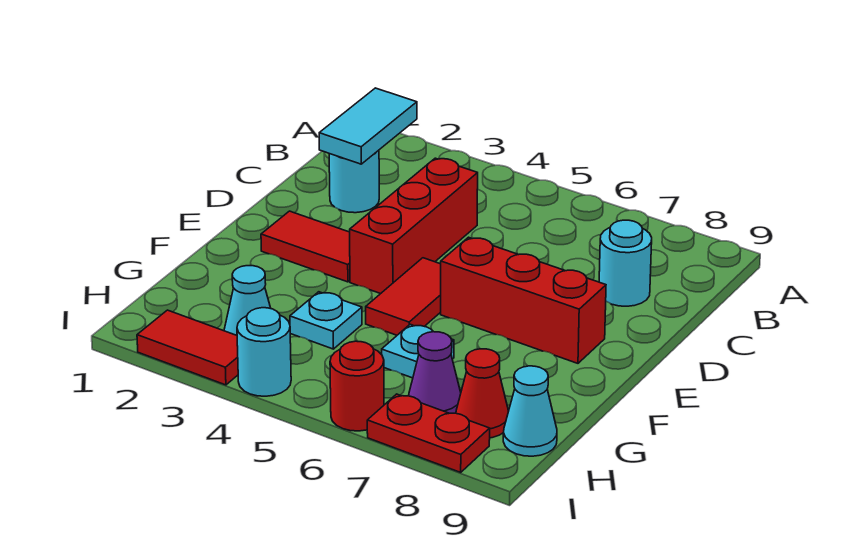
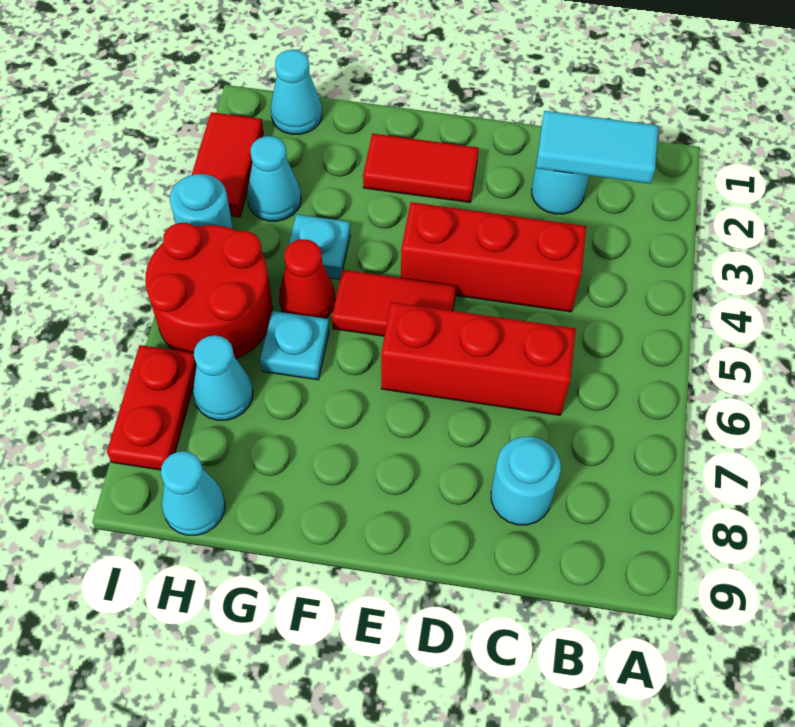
red 1x2 tile [261,211,350,282] -> red 1x2 tile turned to [363,134,479,202]
red 1x3 brick [441,237,606,363] -> red 1x3 brick turned to [381,302,576,415]
none -> cyan 1x1 cone [271,50,322,134]
purple 1x1 cone [409,332,461,413] -> cyan 1x1 cone [193,335,253,420]
red 1x1 cone [456,349,509,438] -> red 1x1 cone moved to [279,239,335,318]
red 1x1 round brick [330,341,384,431] -> red 2x2 round brick [145,223,273,358]

